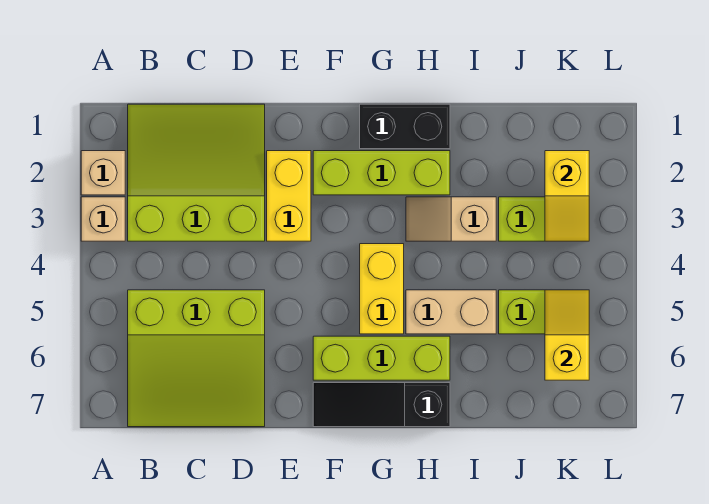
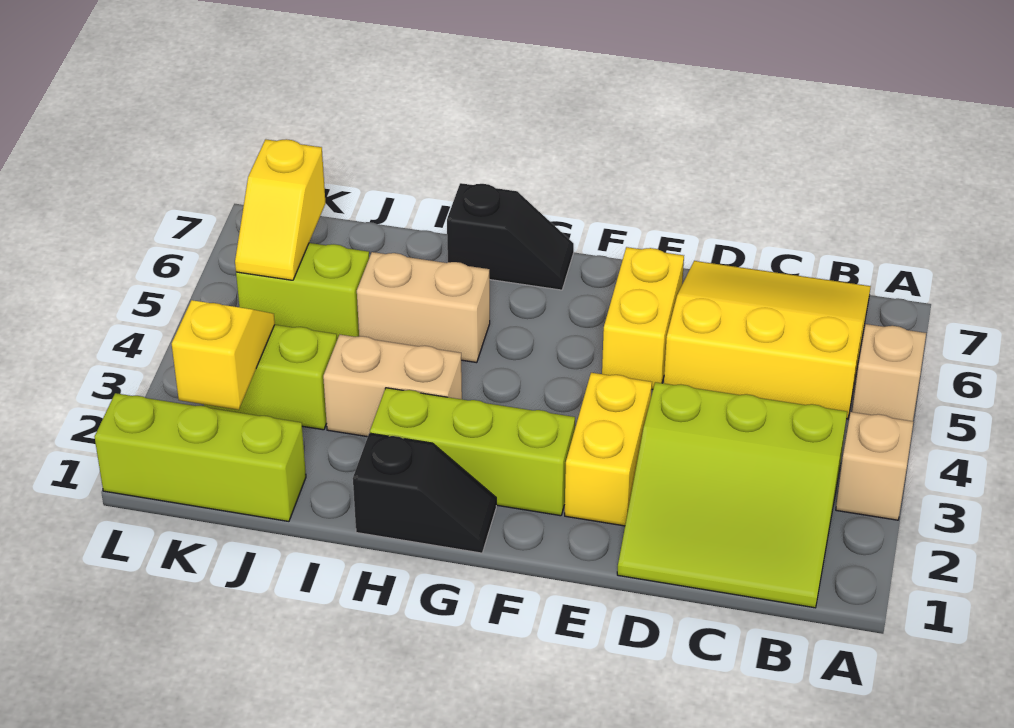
tan 1x1 brick [81,151,125,195] -> tan 1x1 brick moved to [852,324,926,421]
lime 3x3 slope [128,290,265,427] -> yellow 3x3 slope [664,261,871,419]
lime 1x3 brick [313,336,450,380] -> lime 1x3 brick moved to [95,393,306,521]
black 1x3 slope [313,383,450,427] -> black 1x2 slope [447,183,574,290]
black 1x2 brick [360,104,450,149] -> black 1x2 slope [353,433,496,553]
yellow 1x2 brick [360,244,404,334] -> yellow 1x2 brick moved to [602,247,684,389]
tan 1x2 slope [406,197,496,241] -> tan 1x2 brick [323,335,462,437]

